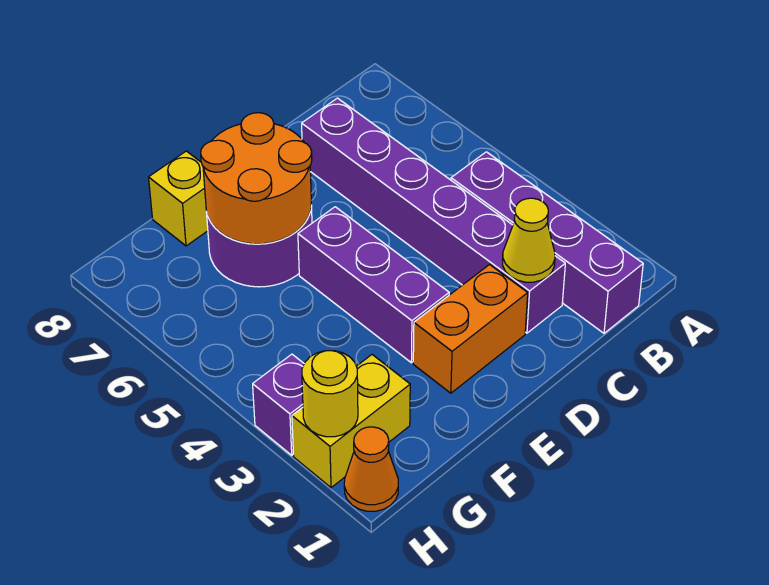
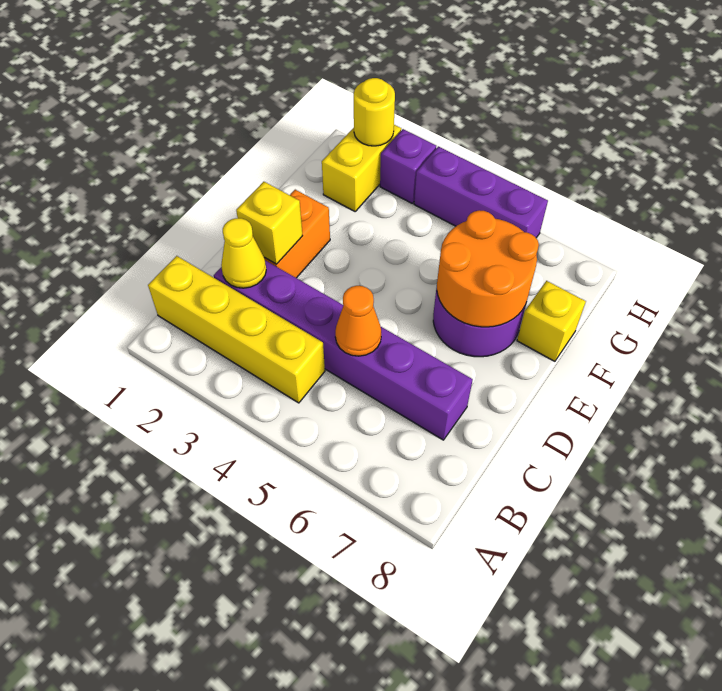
purple 1x4 brick [451,152,643,333] -> yellow 1x4 brick [148,256,325,403]
none -> yellow 1x1 brick [236,182,303,264]
purple 1x3 brick [298,207,449,363] -> purple 1x3 brick moved to [414,146,548,238]
orange 1x1 cone [344,427,398,511] -> orange 1x1 cone moved to [335,286,381,356]

